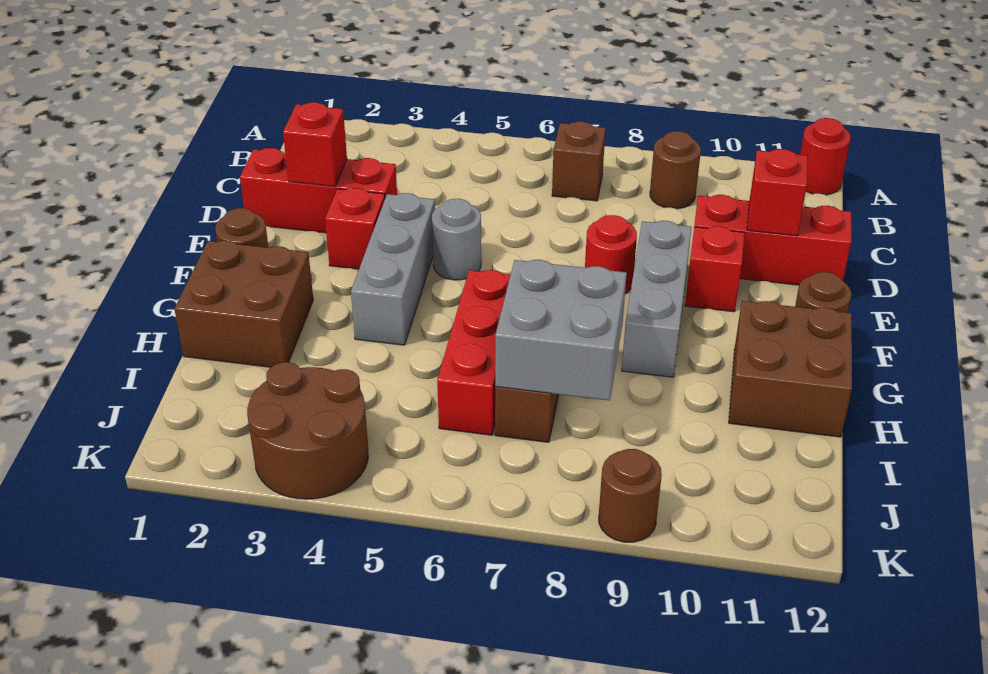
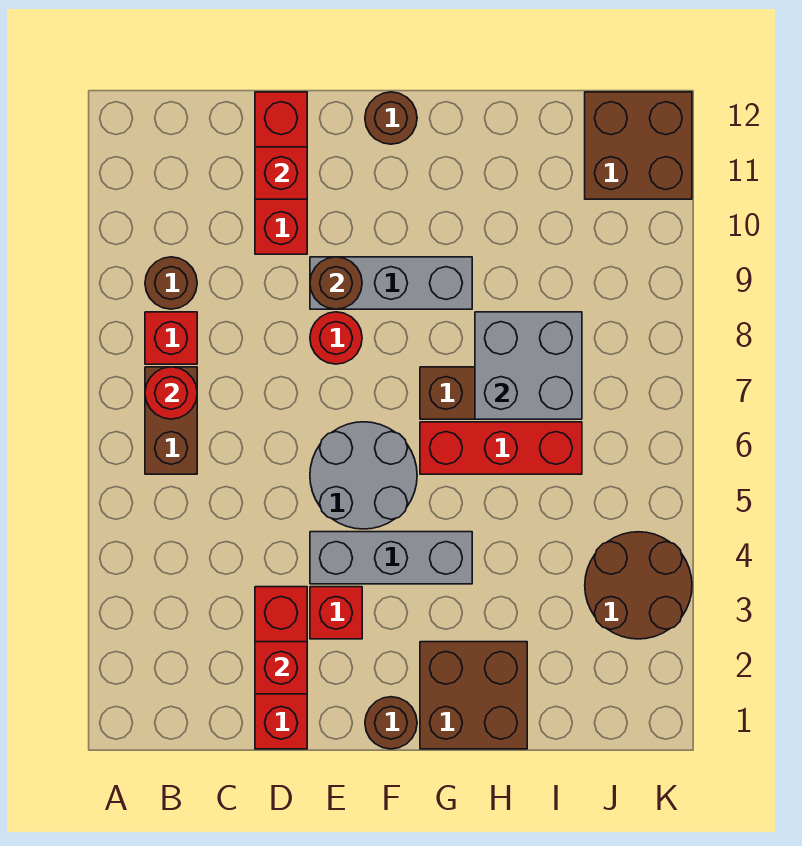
red 1x1 round brick [800,118,851,195] -> red 1x1 round brick moved to [145,367,197,419]
brown 1x1 brick [552,122,606,201] -> brown 1x2 brick [145,367,197,474]
grey 1x1 round brick [432,199,481,280] -> grey 2x2 round brick [310,422,417,529]
red 1x1 brick [685,226,744,312] -> red 1x1 brick moved to [145,312,197,364]
brown 2x2 brick [729,301,852,437] -> brown 2x2 brick moved to [585,92,692,199]
brown 1x1 round brick [599,449,662,542] -> brown 1x1 round brick moved to [310,257,362,309]

